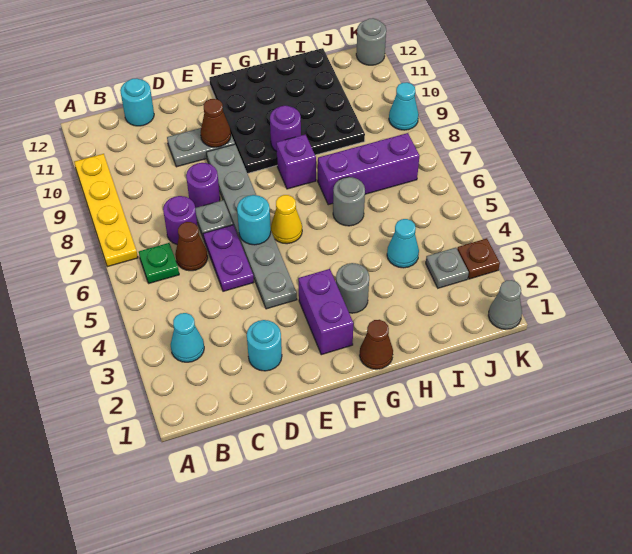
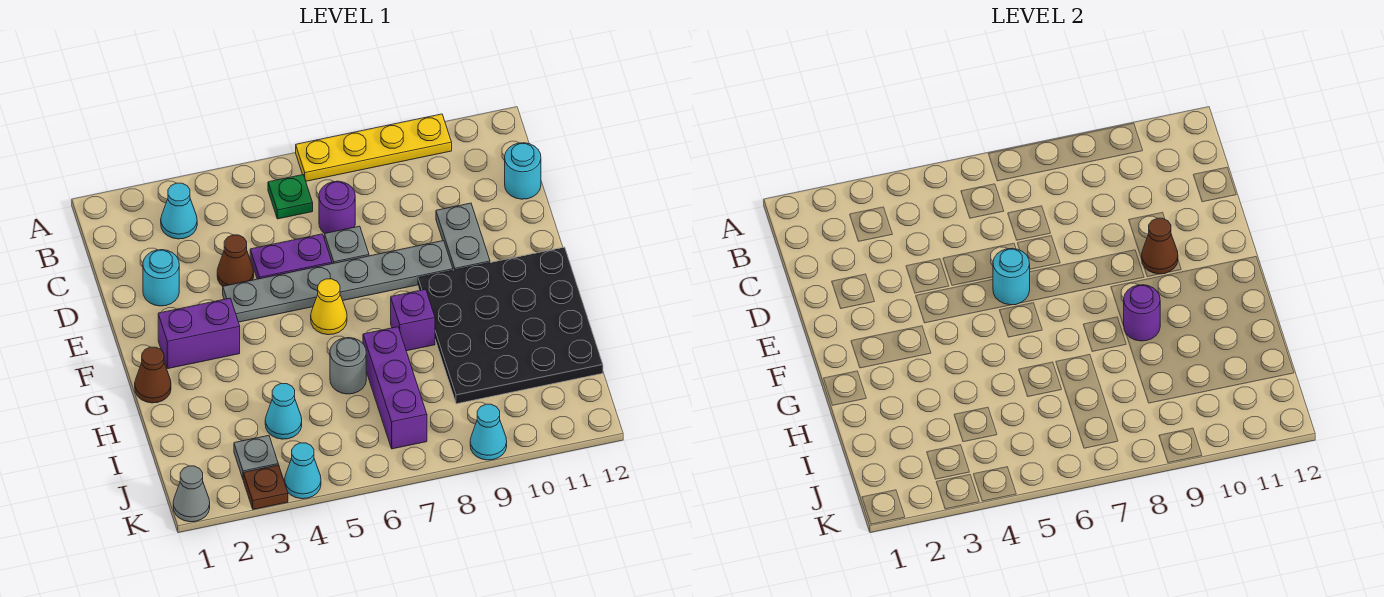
brown 1x1 cone [175,222,208,271] -> brown 1x1 cone moved to [217,235,254,286]
purple 1x1 round brick [186,163,220,208] -> none
grey 1x1 round brick [336,263,369,313] -> none
none -> cyan 1x1 cone [285,443,321,499]
grey 1x1 round brick [356,18,386,65] -> none

